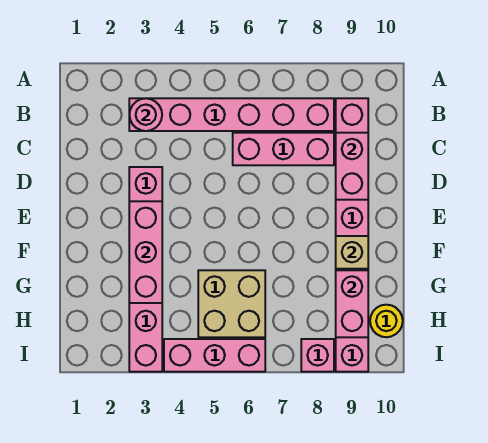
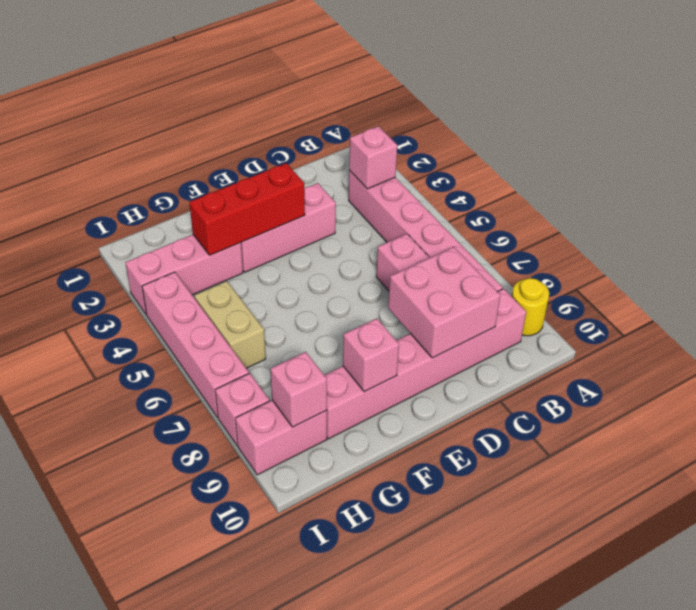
pink 1x1 round brick [129,98,162,131] -> pink 1x1 brick [349,126,397,189]
pink 1x2 brick [336,133,368,200] -> pink 2x2 brick [388,247,500,358]
pink 1x3 brick [129,201,162,303] -> red 1x3 brick [189,163,305,255]
tan 1x1 brick [336,236,368,269] -> pink 1x1 brick [343,318,399,392]
tan 2x2 brick [198,270,265,337] -> tan 1x2 brick [194,281,266,368]
pink 1x2 brick [336,270,368,337] -> pink 1x1 brick [271,352,327,427]
yellow 1x1 round brick [370,305,403,337] -> yellow 1x1 round brick moved to [512,278,549,336]
pink 1x3 brick [164,339,265,372] -> pink 1x4 brick [142,272,249,418]

